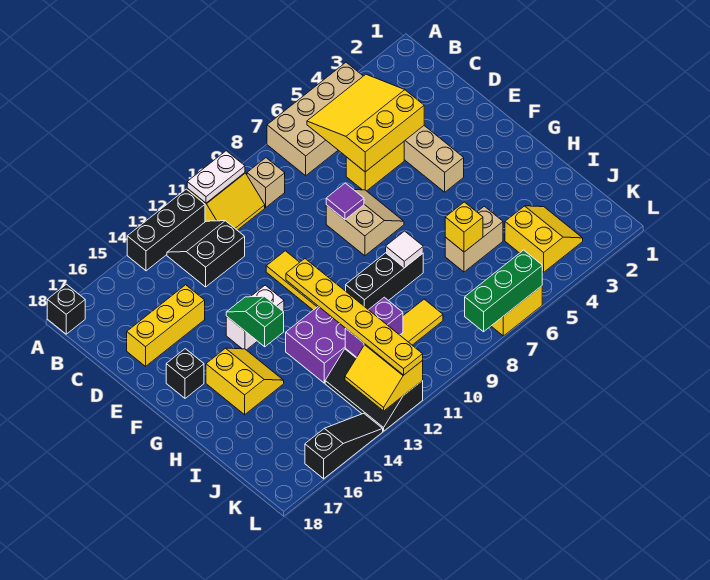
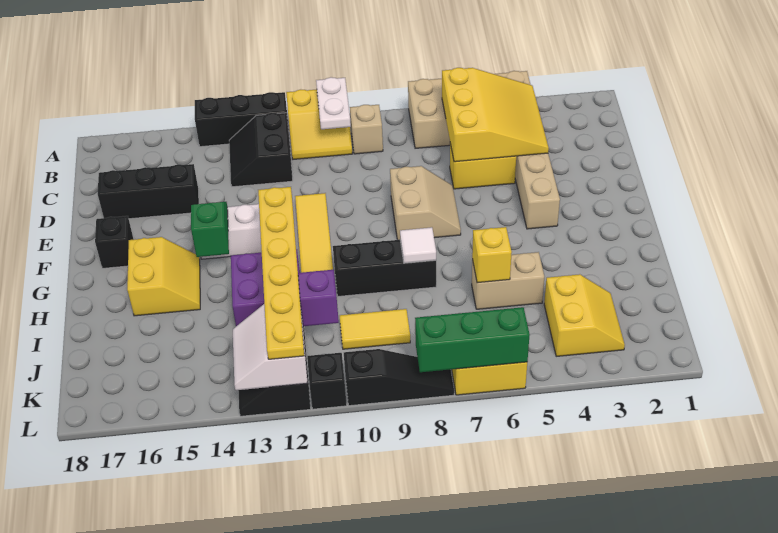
white 1x2 plate [187,151,245,203] -> white 1x2 plate turned to [316,77,351,129]
black 1x1 brick [47,284,85,334] -> black 1x1 brick moved to [307,353,347,409]
yellow 3x3 slope [307,74,424,172] -> yellow 3x3 slope turned to [442,68,549,162]
black 2x2 slope [167,221,245,287] -> black 2x2 slope turned to [229,113,293,187]
yellow 1x3 brick [127,285,205,366] -> black 1x3 brick [98,164,199,219]
purple 1x1 tile [326,183,364,219] -> none
yellow 2x2 slope [345,344,423,411] -> white 2x2 slope [233,304,308,390]
black 1x3 slope [305,413,383,479] -> black 1x3 slope moved to [344,349,454,406]

